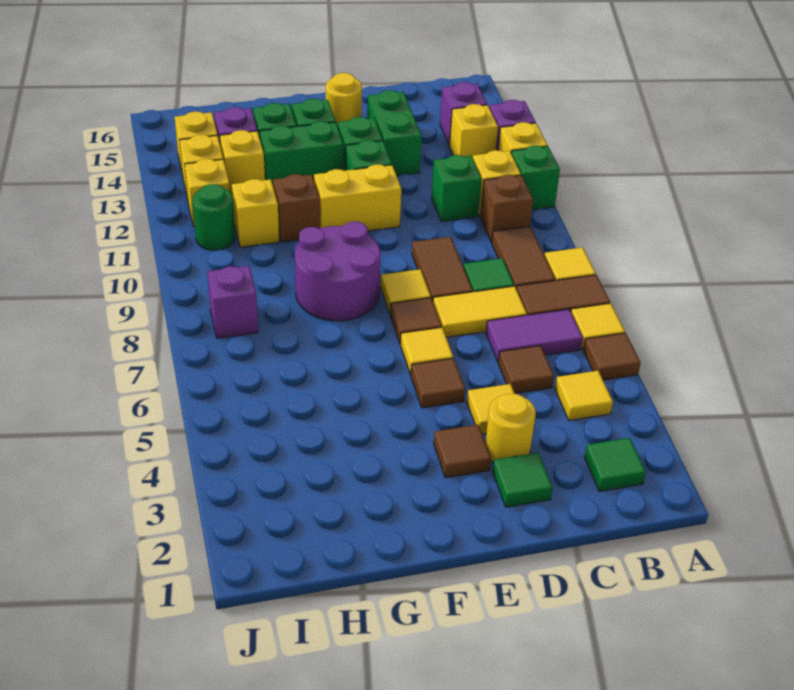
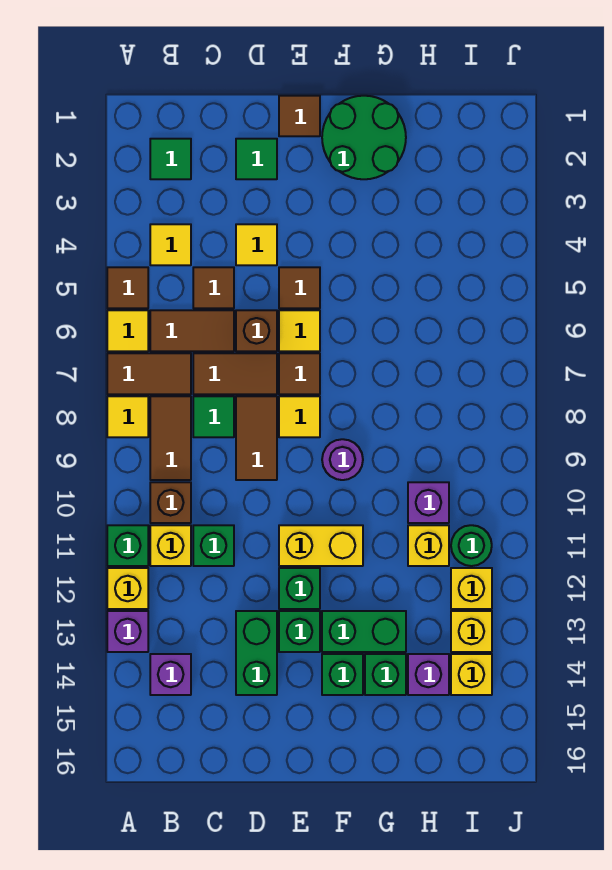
purple 1x2 tile [486,309,583,362] -> brown 1x2 tile [150,310,234,351]
yellow 1x1 brick [450,104,498,158] -> none
yellow 1x2 tile [433,286,527,337] -> brown 1x2 tile [193,353,277,394]
yellow 1x1 round brick [485,394,536,463] -> none
brown 1x1 tile [434,425,491,478] -> brown 1x1 tile moved to [279,96,320,136]
yellow 1x1 round brick [325,73,362,127] -> none
none -> green 2x2 round brick [322,96,406,179]
purple 2x2 round brick [295,221,381,321] -> purple 1x1 round brick [322,439,363,480]
brown 1x1 brick [273,174,320,242] -> brown 1x1 brick moved to [236,310,277,351]
yellow 1x1 brick [220,130,265,194] -> none
purple 1x1 brick [207,266,258,338] -> purple 1x1 brick moved to [408,482,449,523]

